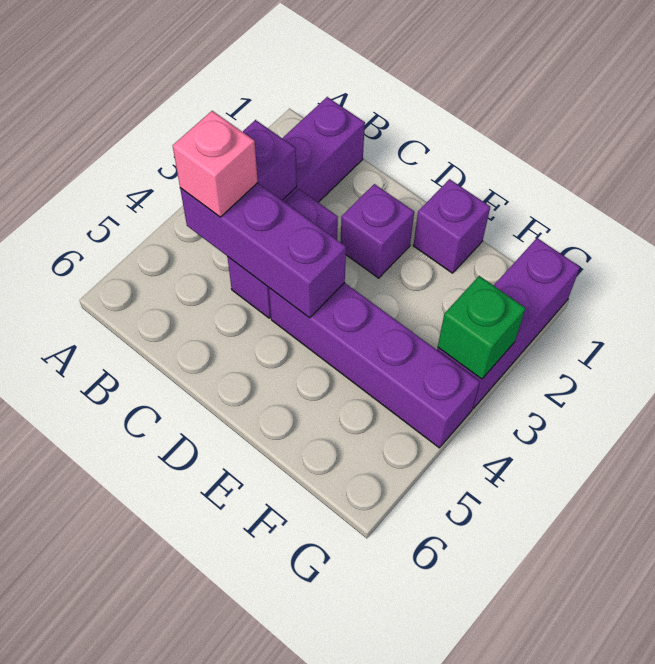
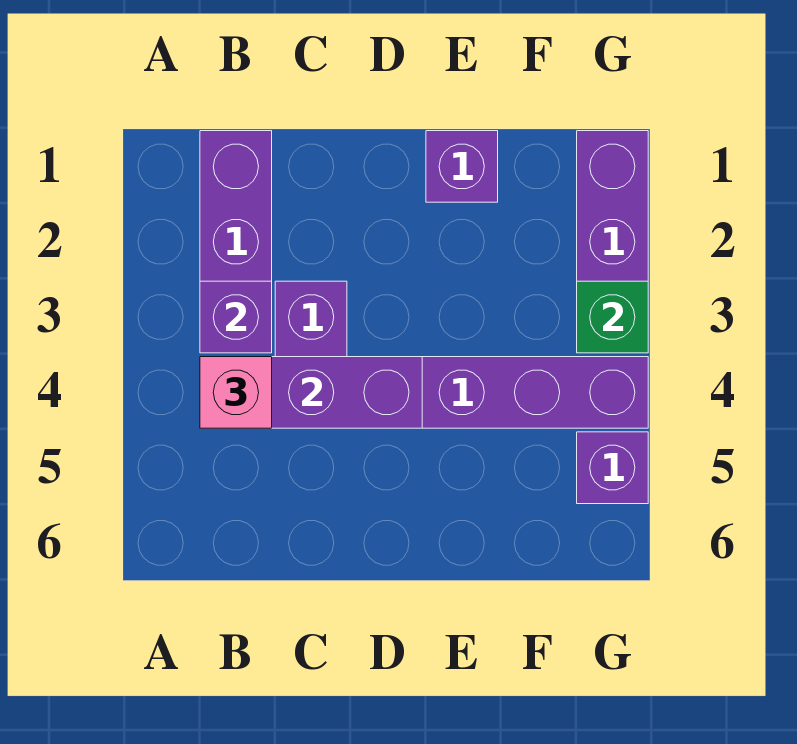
purple 1x1 brick [341,184,414,278] -> purple 1x1 brick moved to [577,432,648,504]

